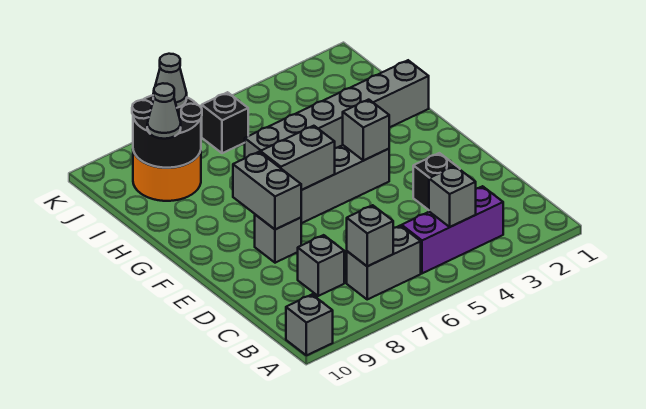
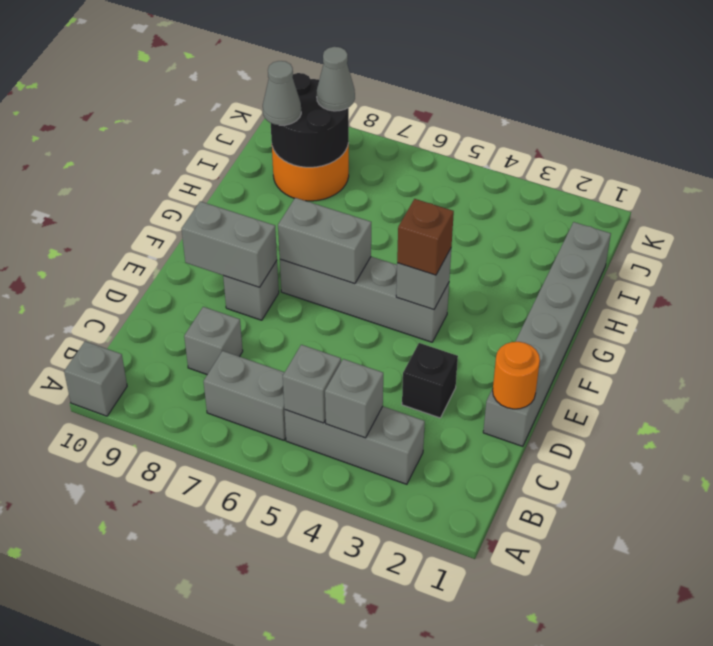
purple 1x3 brick [402,186,503,273] -> grey 1x3 brick [284,406,425,484]
grey 1x1 brick [347,205,393,266] -> grey 1x1 brick moved to [283,345,341,423]
none -> orange 1x1 round brick [493,342,540,409]
grey 1x2 brick [233,152,301,230] -> grey 1x2 brick turned to [181,201,277,287]
none -> brown 1x1 brick [397,199,454,275]
grey 1x6 brick [245,60,429,158] -> grey 1x6 brick turned to [483,222,611,446]
black 1x1 brick [202,92,248,153] -> none

